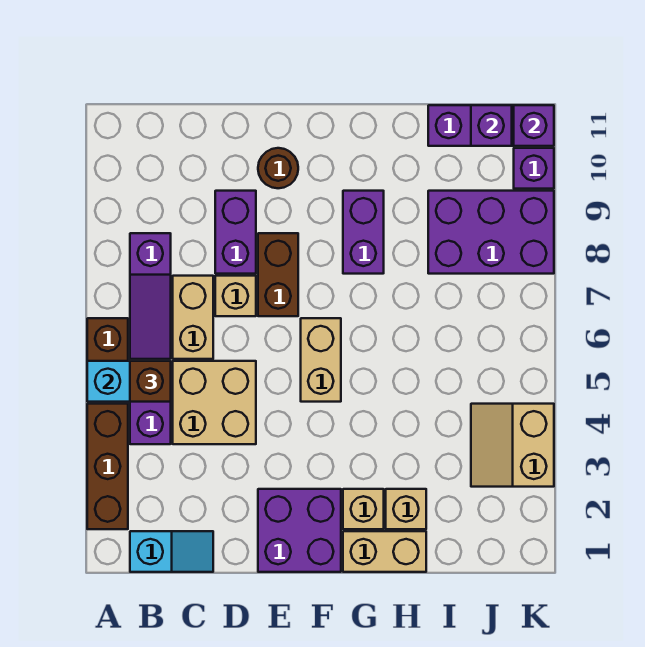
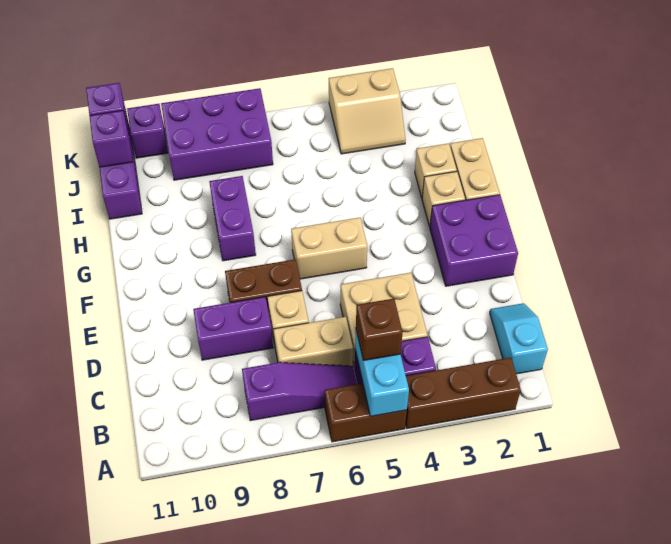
brown 1x1 round brick [258,148,298,188] -> none
purple 1x2 brick [343,191,384,274] -> purple 1x2 brick turned to [209,176,256,261]
purple 2x3 brick [428,191,554,274] -> purple 2x3 brick turned to [161,88,273,180]

